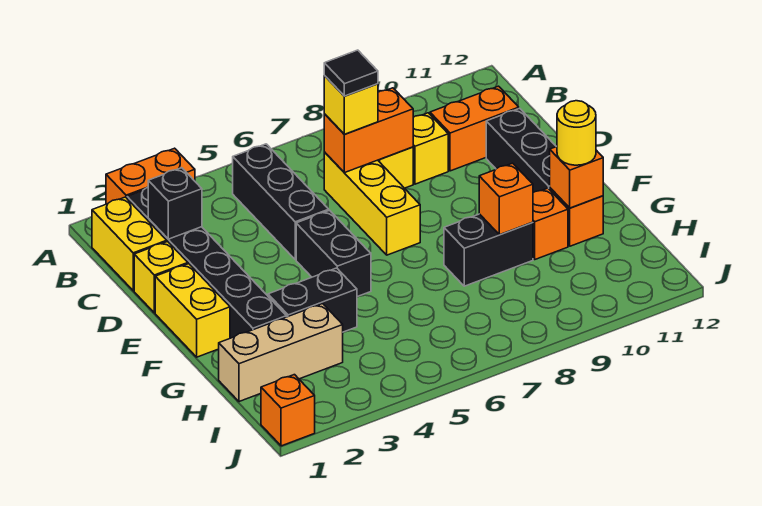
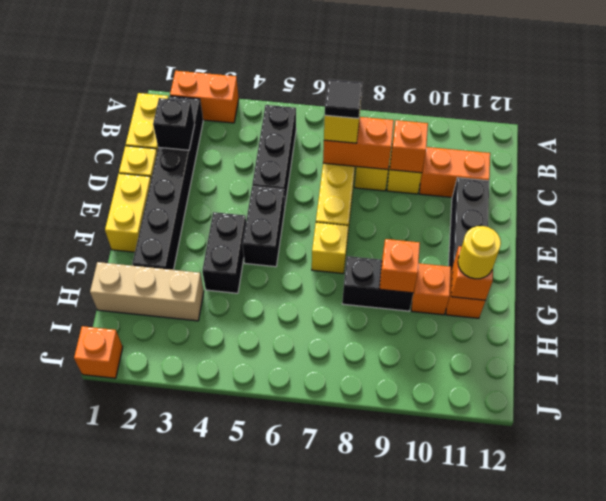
none -> orange 1x1 brick [390,120,428,173]
none -> yellow 1x1 brick [312,222,348,274]
black 1x2 brick [268,268,357,332] -> black 1x2 brick turned to [202,212,246,293]

